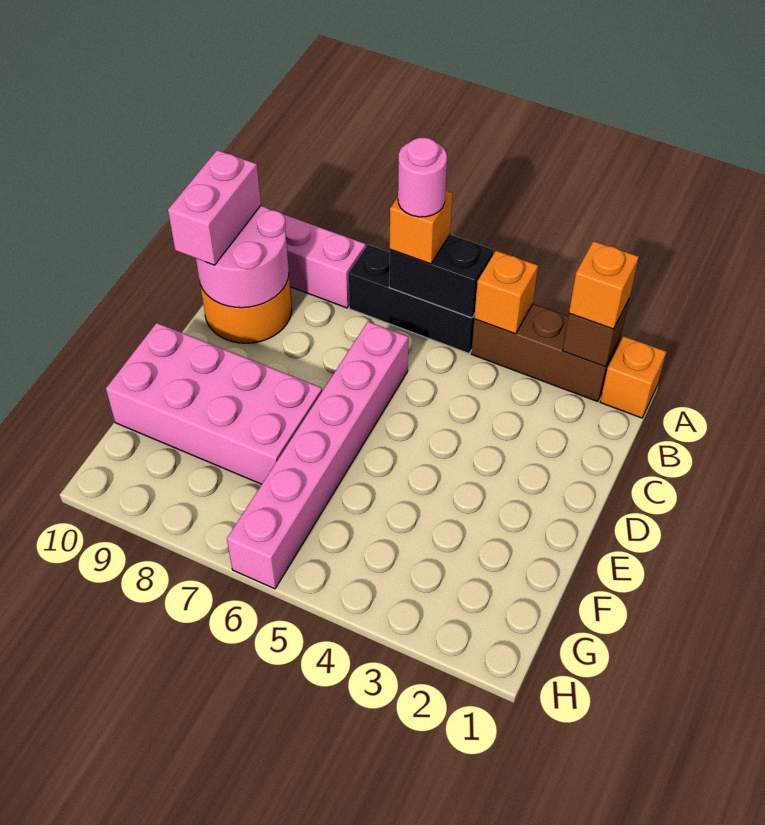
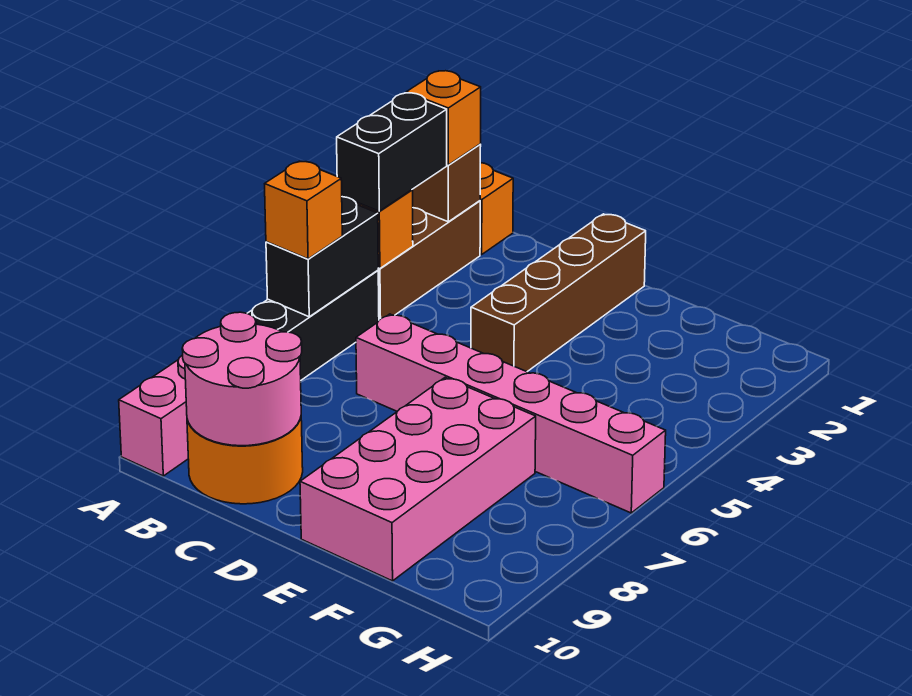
none -> black 1x2 brick [337,93,447,211]
pink 1x1 round brick [398,138,447,217] -> none
pink 1x2 brick [168,150,261,265] -> none
none -> brown 1x4 brick [471,214,646,372]

